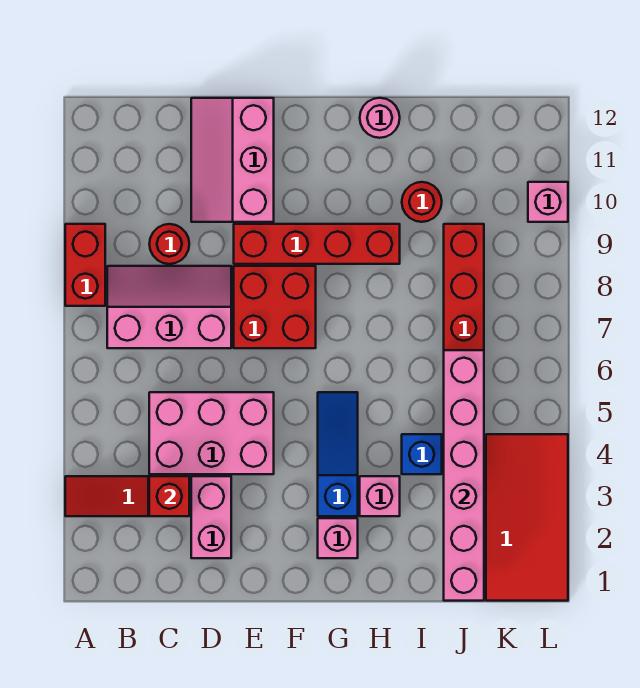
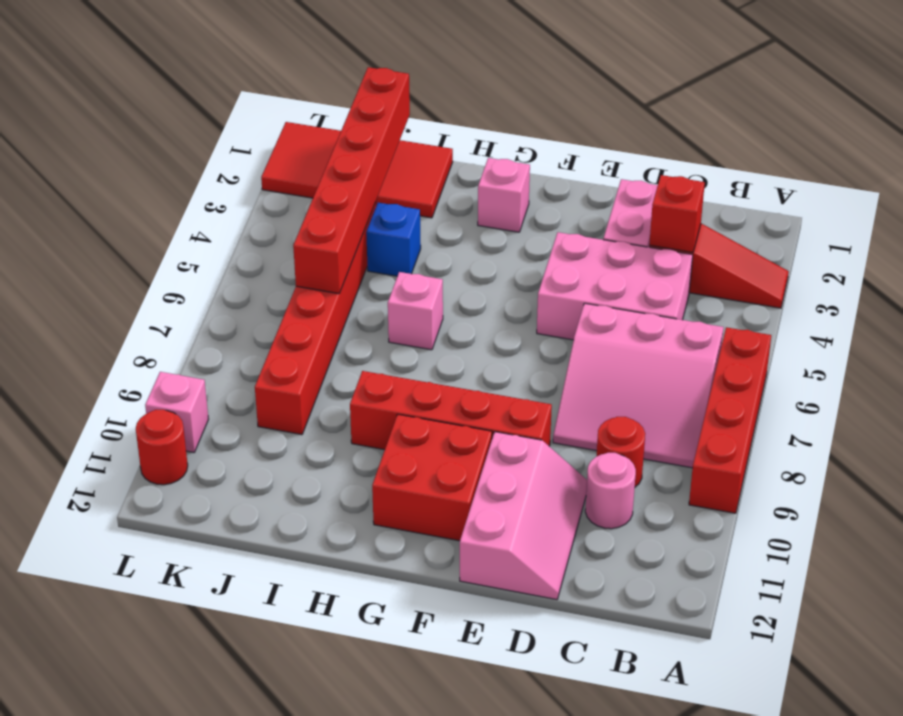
red 1x2 brick [65,224,105,306] -> red 1x4 brick [689,327,771,513]
pink 2x3 slope [107,266,231,348] -> pink 3x3 slope [553,303,724,468]
red 2x2 brick [234,266,316,348] -> red 2x2 brick moved to [372,414,492,541]
blue 1x3 slope [318,392,358,516] -> none
pink 1x1 brick [360,476,400,516] -> pink 1x1 brick moved to [388,272,443,350]
pink 1x1 round brick [360,98,400,138] -> pink 1x1 round brick moved to [585,453,636,529]
red 1x1 round brick [402,182,442,222] -> red 1x1 round brick moved to [136,410,188,485]
pink 1x6 brick [444,350,484,601] -> red 1x6 brick [293,67,410,294]
red 2x4 tile [486,434,568,601] -> red 2x4 tile turned to [261,122,453,218]

